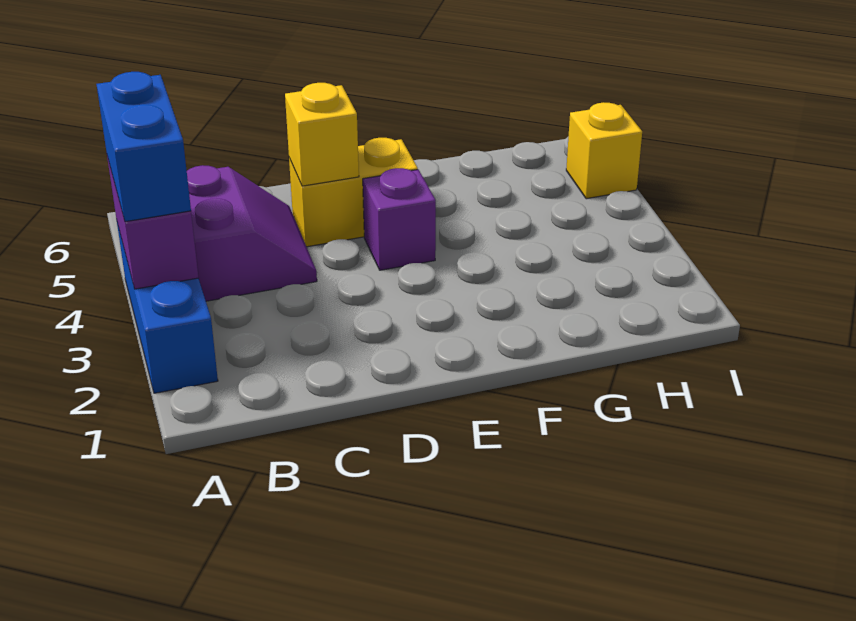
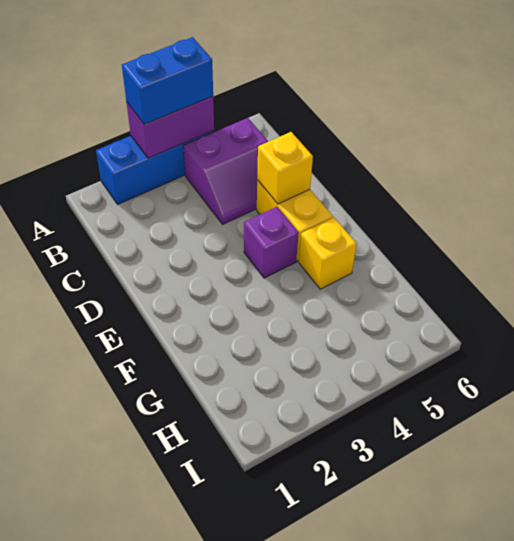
yellow 1x1 brick [566,102,642,199] -> yellow 1x1 brick moved to [299,217,357,289]

